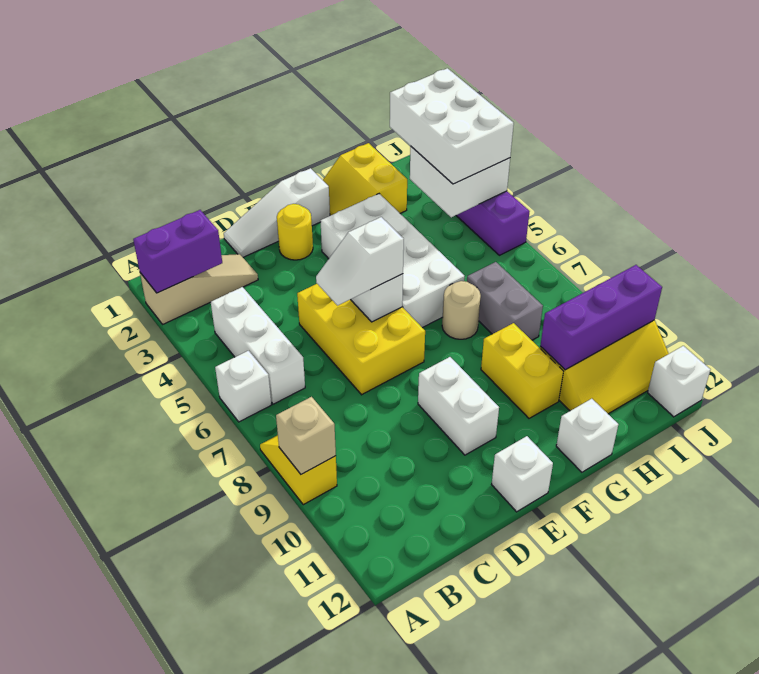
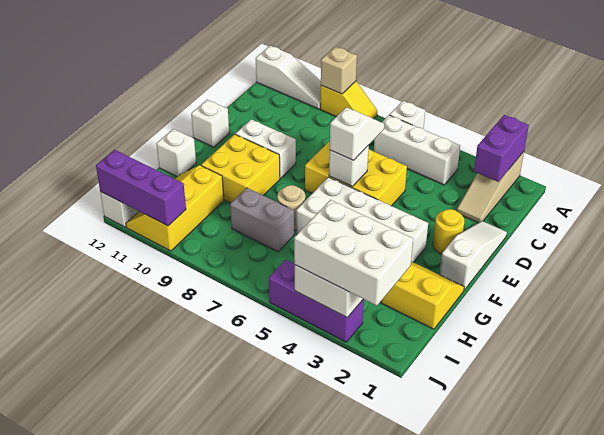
none -> white 1x3 slope [256,46,321,109]
yellow 1x2 brick [481,323,563,418] -> yellow 2x2 brick [201,134,280,203]
purple 1x3 brick [540,265,662,370] -> purple 1x3 brick turned to [96,150,186,226]

